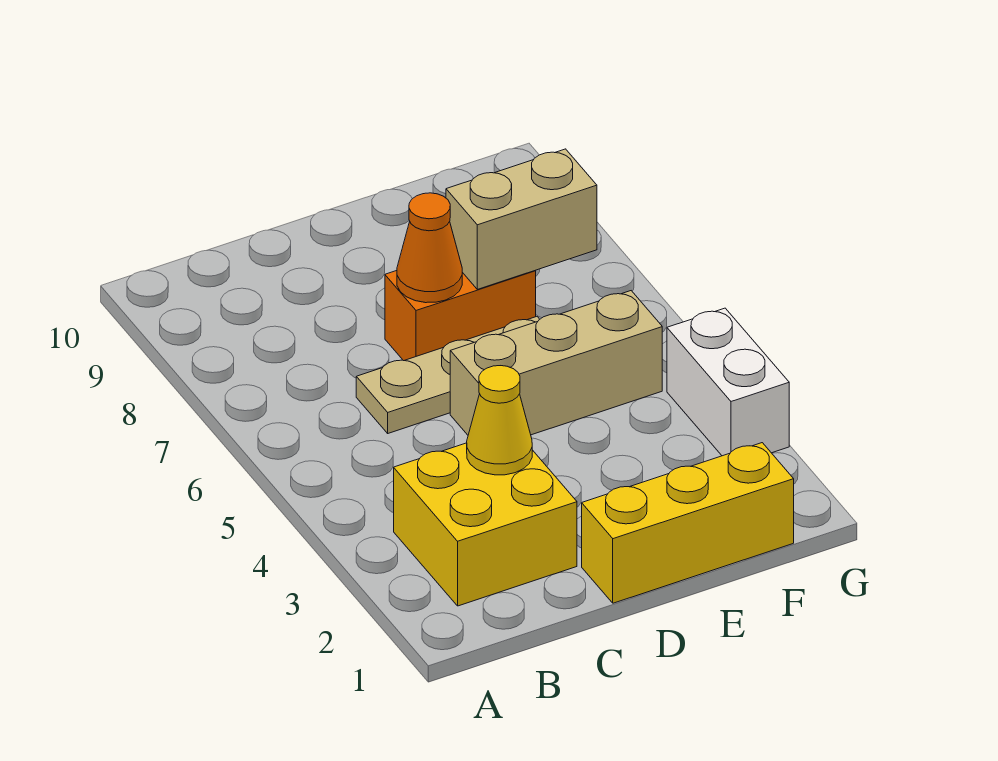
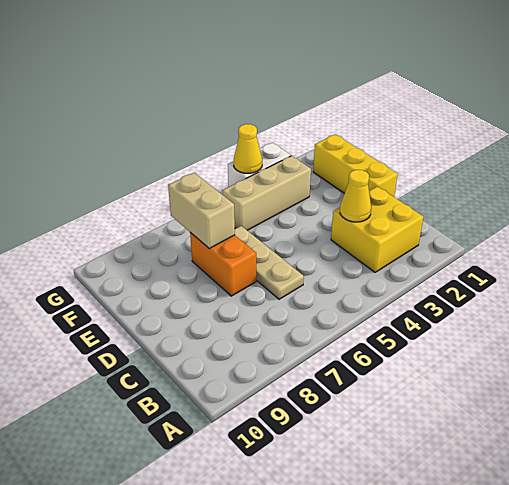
tan 1x3 brick [450,291,662,435] -> tan 1x3 brick turned to [222,156,311,230]
orange 1x1 cone [397,193,462,303] -> none
none -> yellow 1x1 cone [234,124,262,173]

